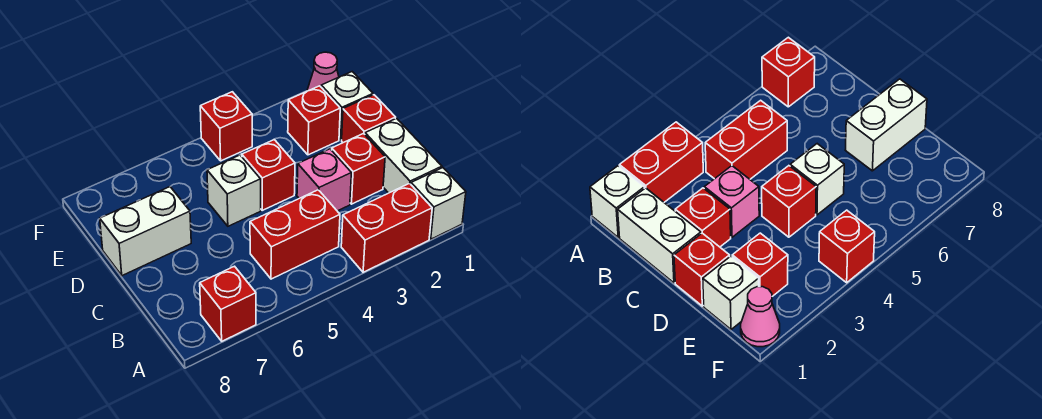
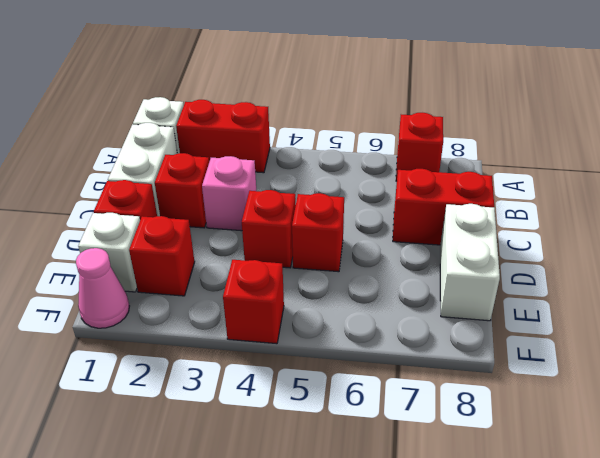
red 1x2 brick [250,190,340,279] -> red 1x2 brick moved to [393,169,494,245]
white 1x1 brick [207,155,261,226] -> red 1x1 brick [292,193,344,272]
white 1x2 brick [100,187,191,276] -> white 1x2 brick turned to [440,204,500,321]

